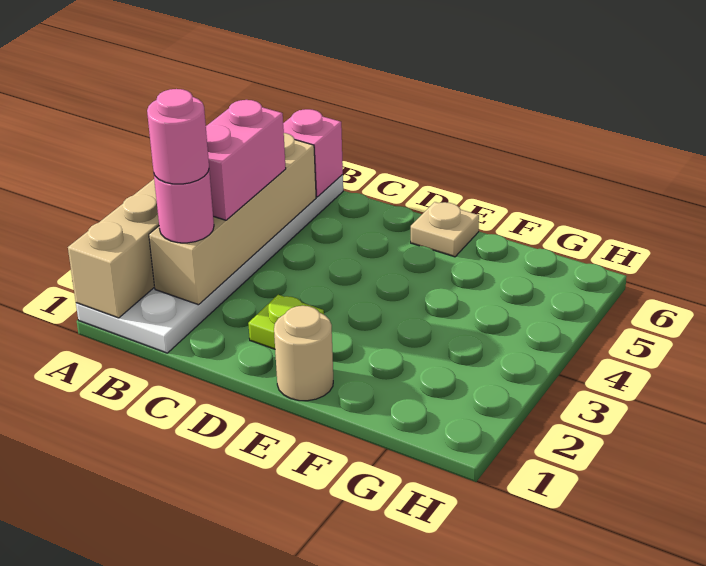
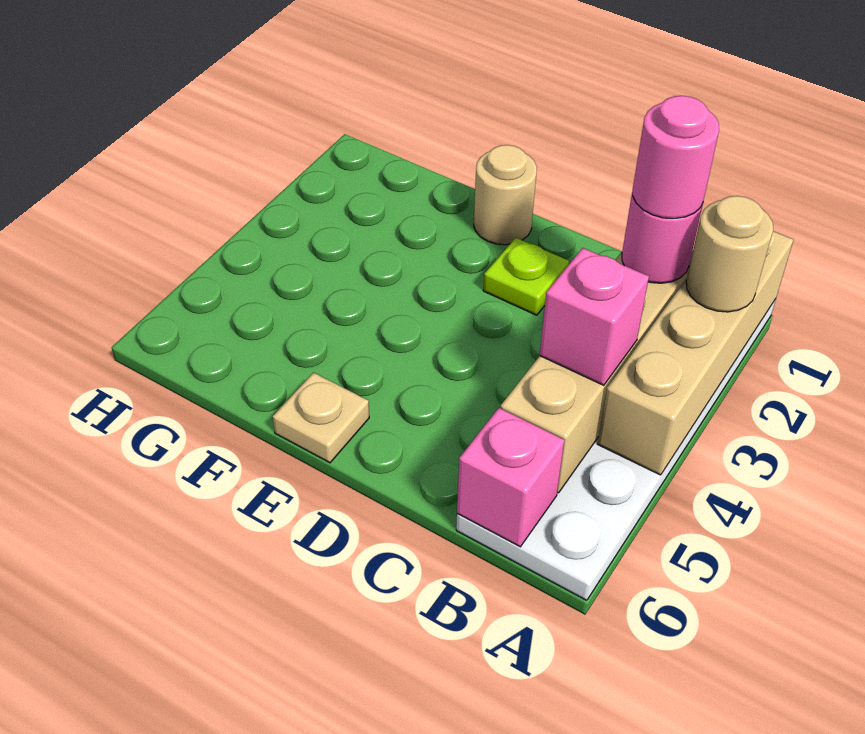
none -> tan 1x1 round brick [686,196,773,312]
pink 1x2 brick [206,100,286,220] -> pink 1x1 brick [540,248,649,385]

